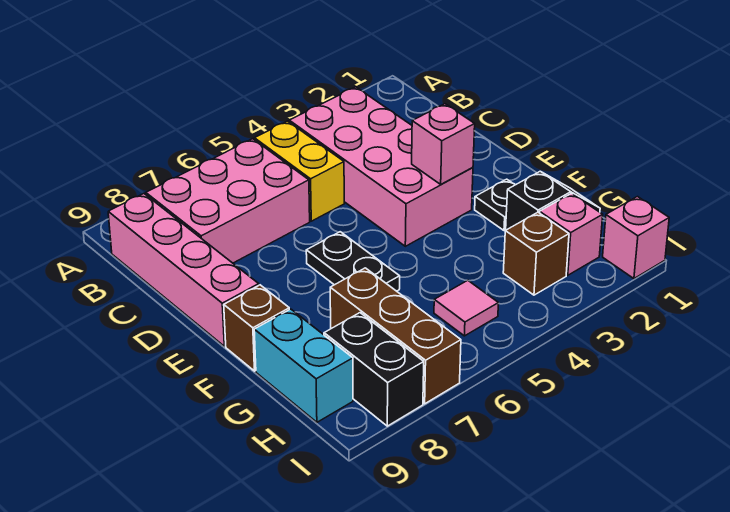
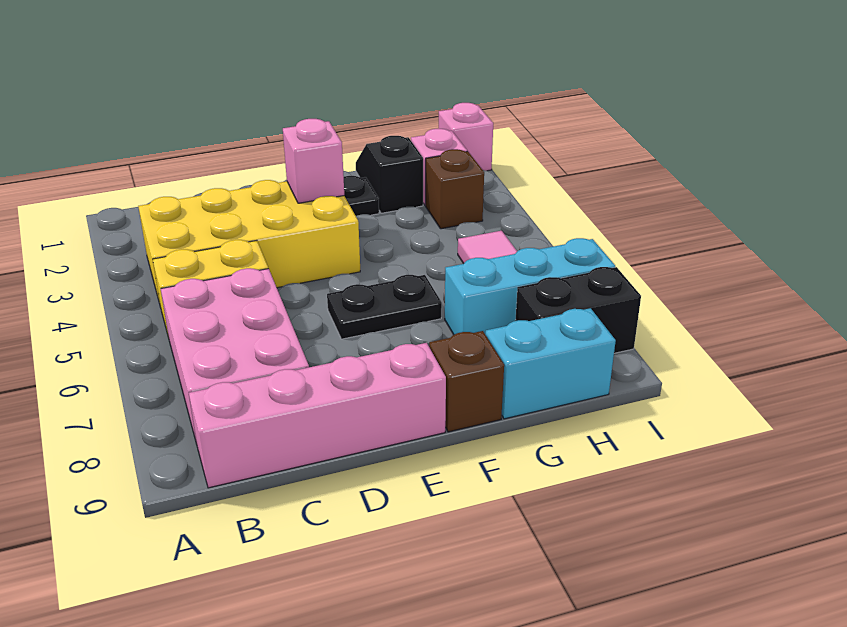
pink 2x4 brick [289,87,473,246] -> yellow 2x4 brick [138,180,360,307]
brown 1x3 brick [330,268,461,404] -> cyan 1x3 brick [445,238,615,335]

